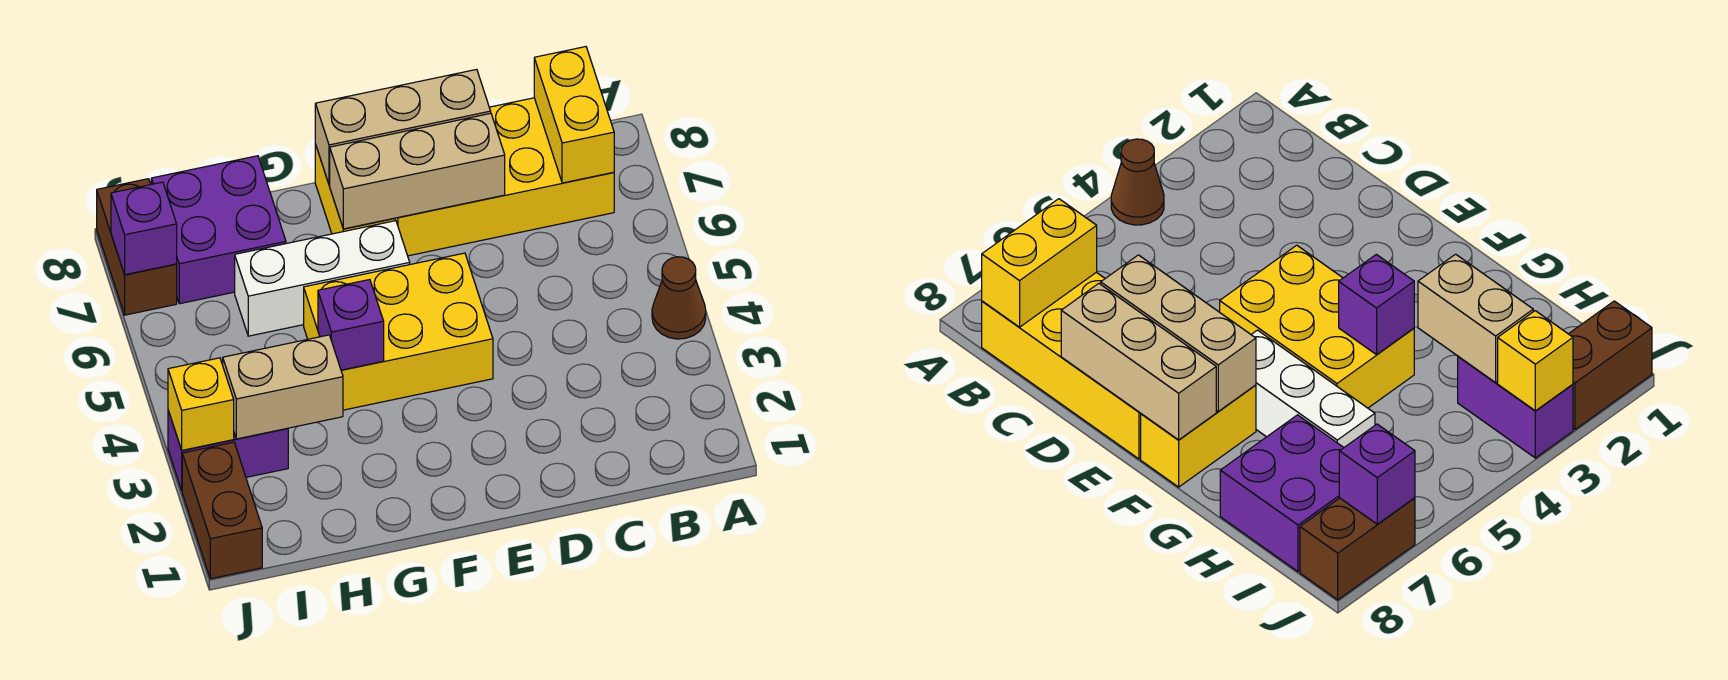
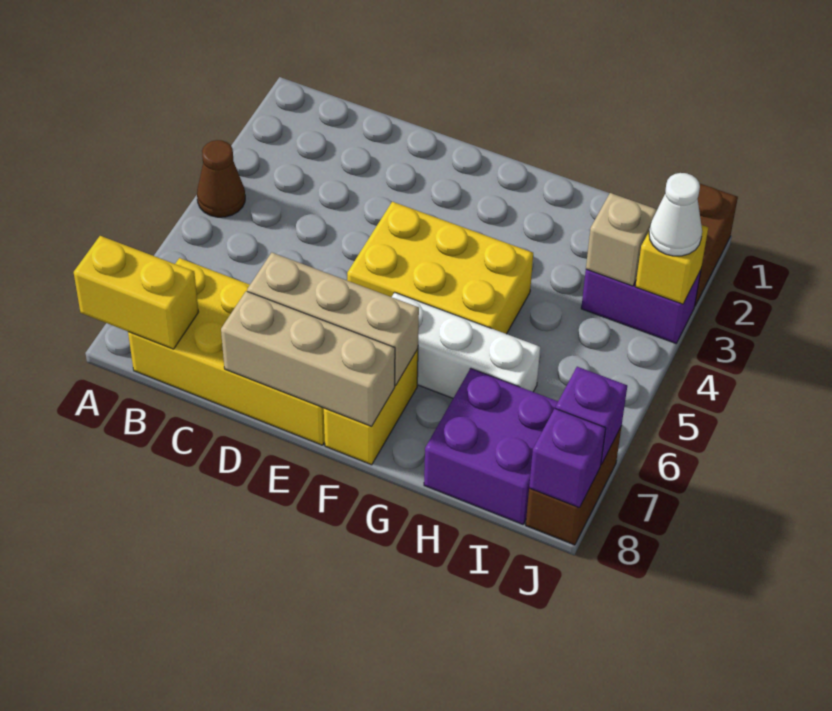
yellow 1x2 brick [534,47,614,183] -> yellow 1x2 brick turned to [74,236,198,349]
purple 1x1 brick [318,280,384,370] -> purple 1x1 brick moved to [529,408,606,508]
tan 1x2 brick [223,335,343,439] -> tan 1x1 brick [586,193,657,286]
none -> white 1x1 cone [649,173,702,256]

